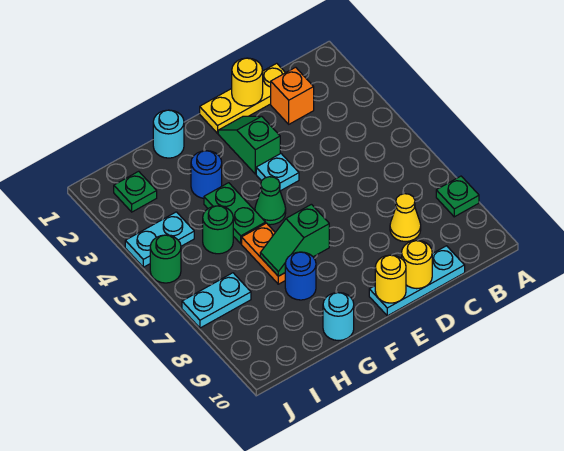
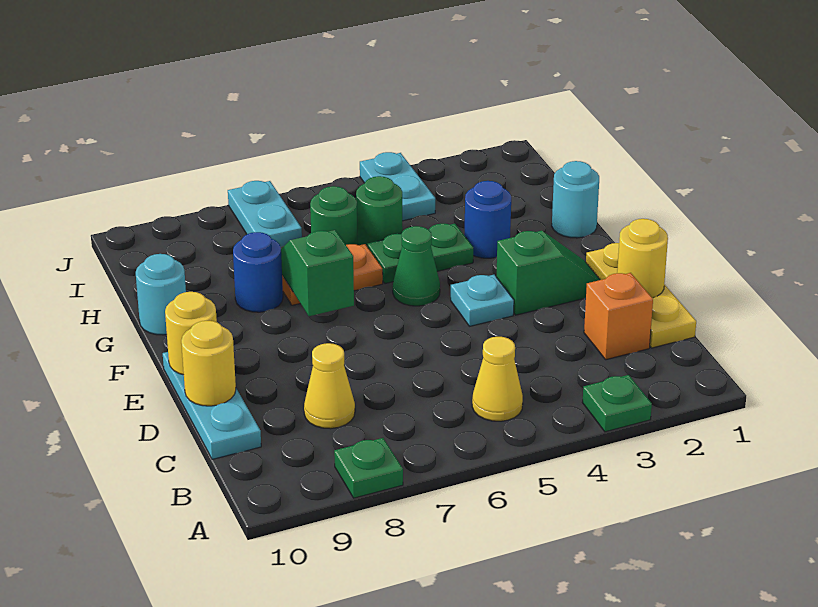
none -> yellow 1x1 cone [472,337,523,421]
green 1x1 plate [114,171,157,212] -> green 1x1 plate moved to [583,375,652,432]
green 1x1 round brick [150,235,181,283] -> green 1x1 round brick moved to [310,186,358,245]

